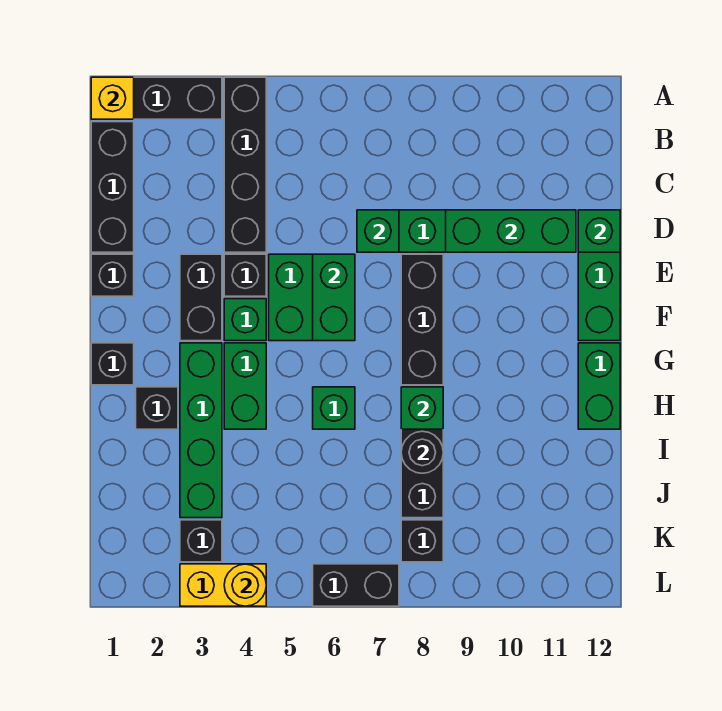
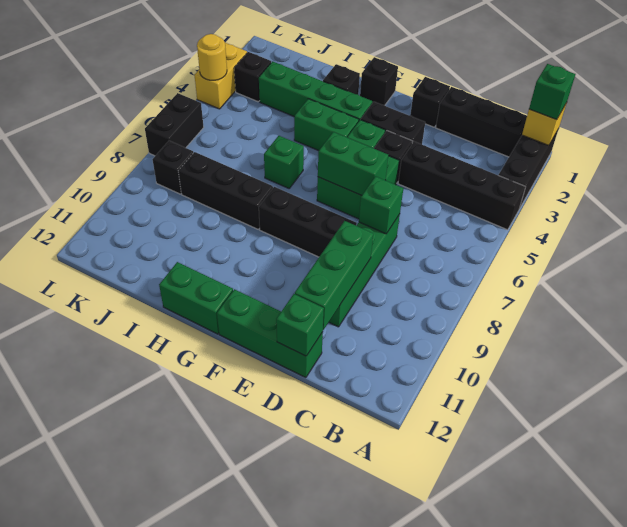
green 1x1 brick [401,387,443,429] -> green 1x1 brick moved to [529,64,575,120]
black 1x1 round brick [401,431,443,473] -> none

